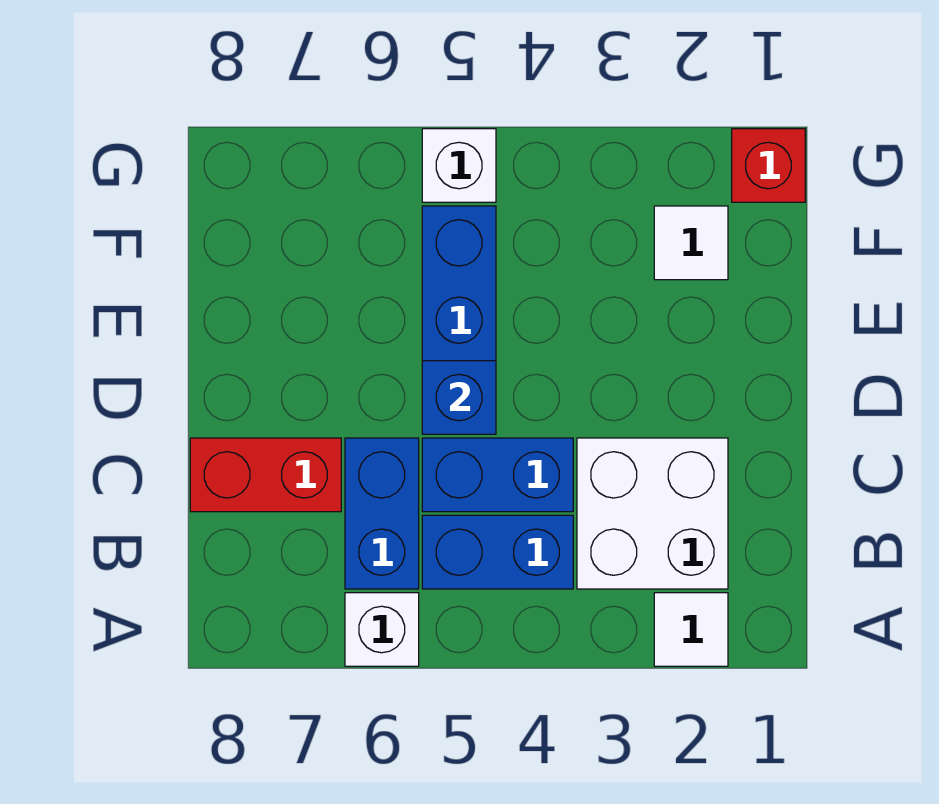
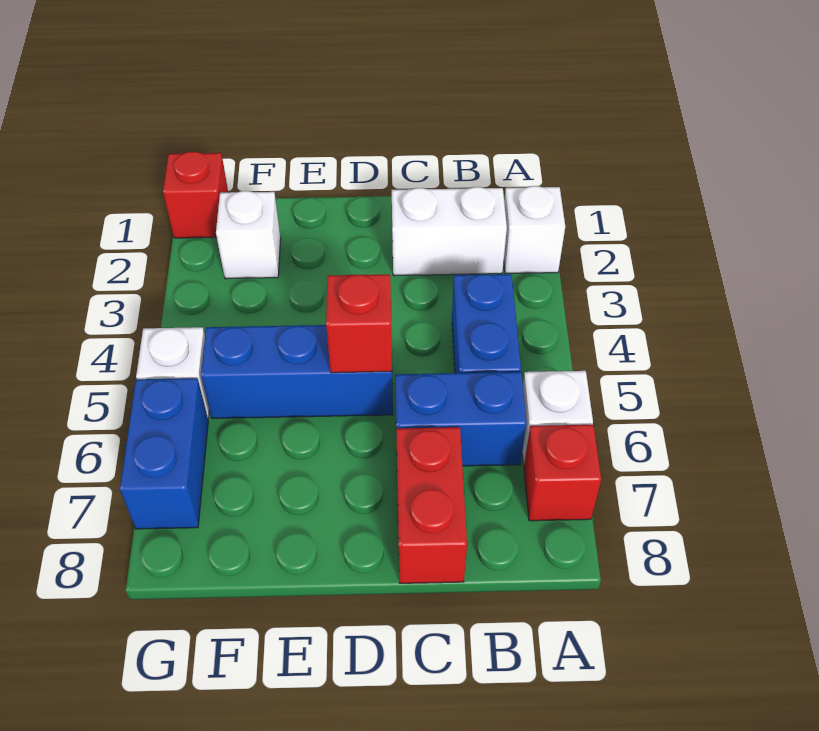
white 1x1 tile [654,593,728,666] -> white 1x1 brick [504,186,565,274]
none -> red 1x1 brick [524,425,601,521]
white 2x2 brick [577,438,728,589] -> white 1x2 brick [392,187,507,276]
blue 1x2 brick [422,438,573,512] -> blue 1x2 brick moved to [120,378,208,529]
blue 1x1 brick [422,361,496,434] -> red 1x1 brick [326,274,392,373]
white 1x1 tile [654,206,728,280] -> white 1x1 brick [216,191,281,279]

